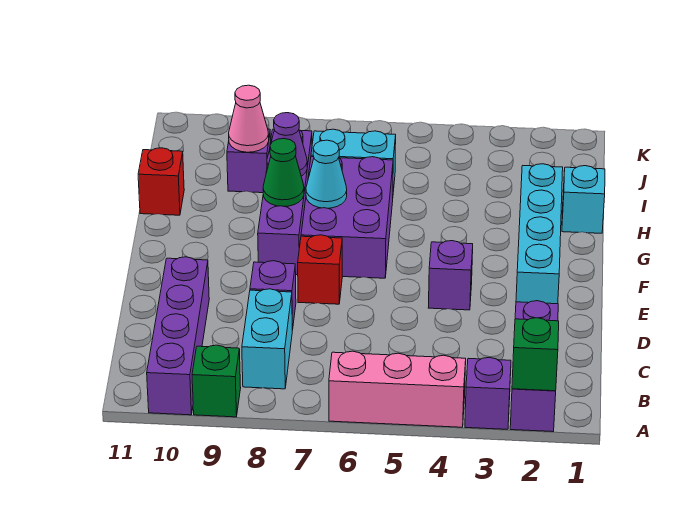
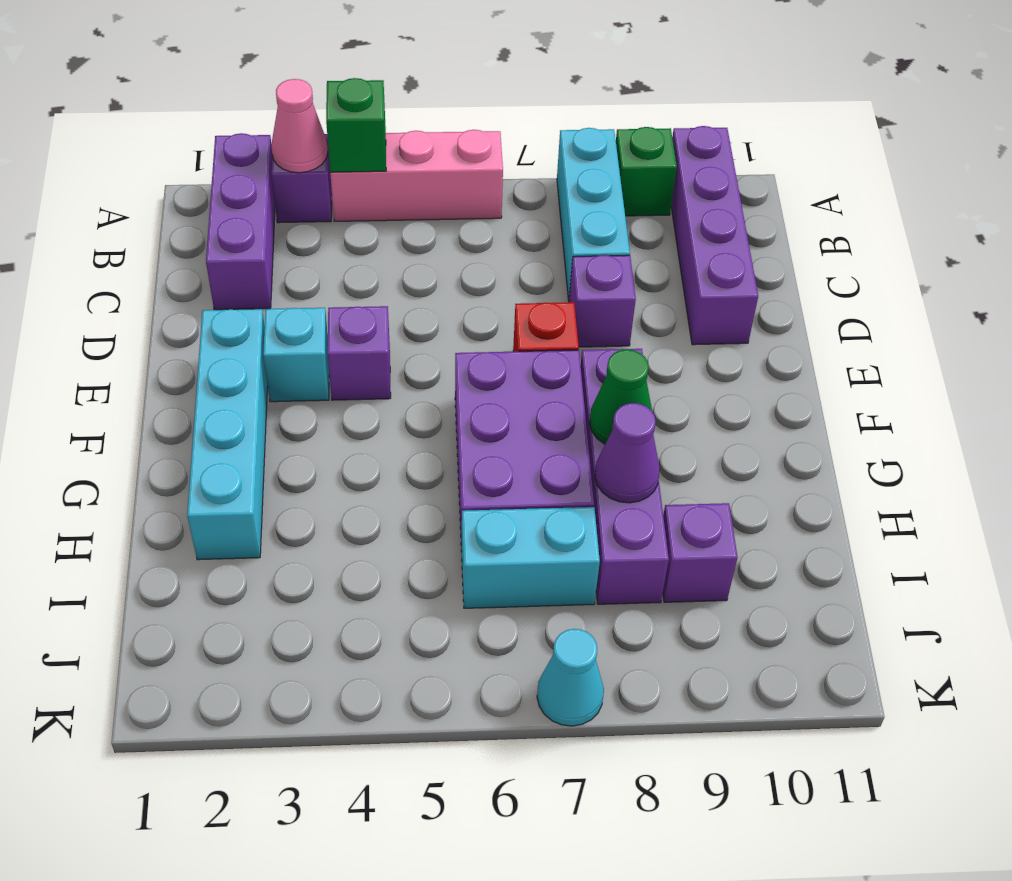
green 1x1 brick [512,318,559,391] -> green 1x1 brick moved to [326,78,386,172]
cyan 1x2 brick [242,289,292,389] -> cyan 1x3 brick [557,128,630,301]
cyan 1x1 cone [306,140,347,208] -> cyan 1x1 cone moved to [537,629,604,726]
cyan 1x1 brick [562,166,605,233] -> cyan 1x1 brick moved to [263,308,329,402]
red 1x1 brick [138,148,184,215] -> none
pink 1x1 cone [229,85,269,152] -> pink 1x1 cone moved to [271,79,328,173]

